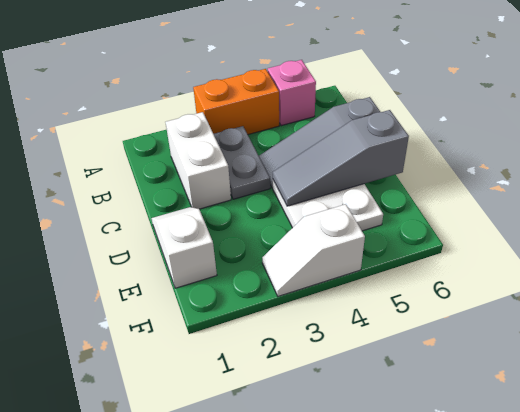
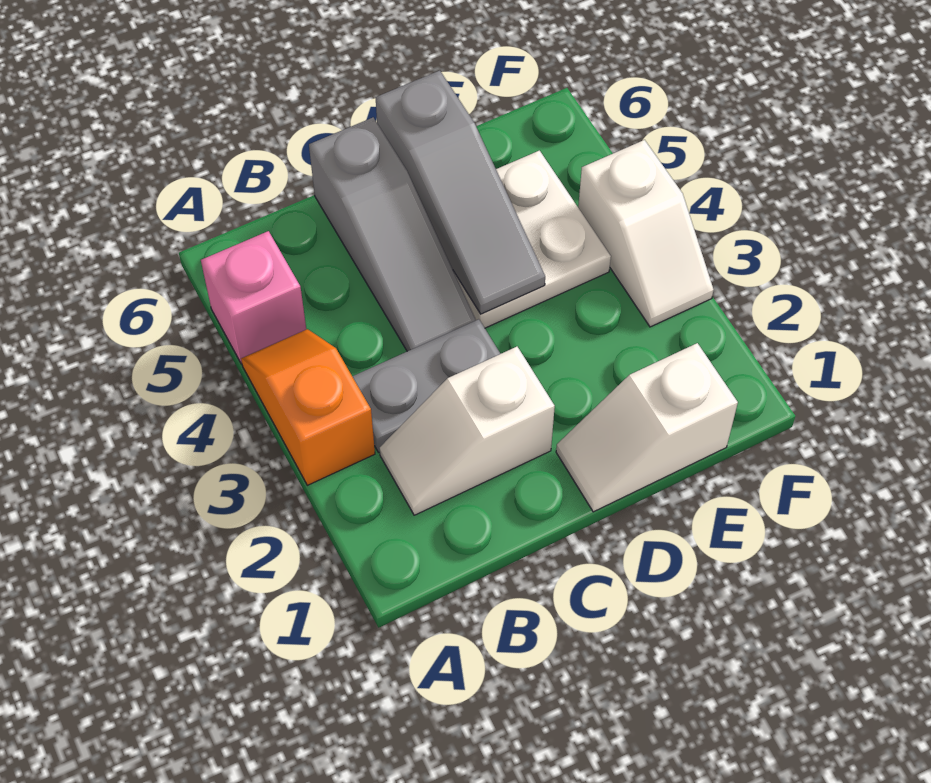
orange 1x2 brick [193,69,279,134] -> orange 1x2 slope [241,329,375,485]
white 1x2 brick [166,112,231,209] -> white 1x2 slope [380,347,555,515]

